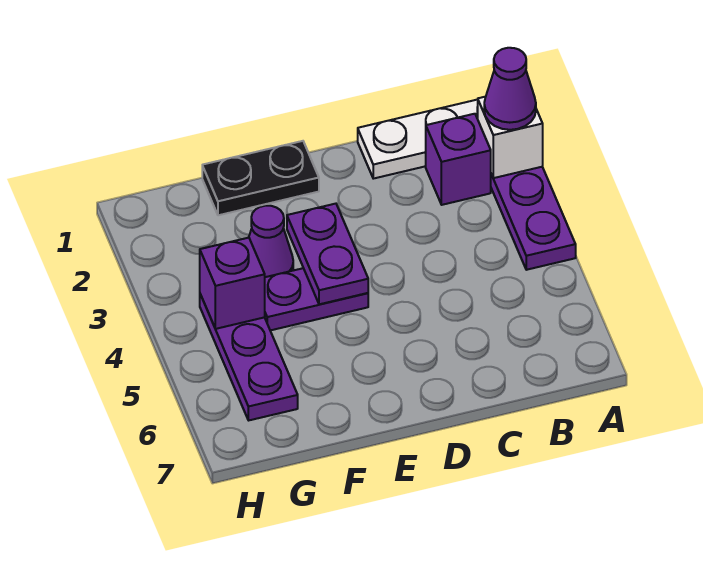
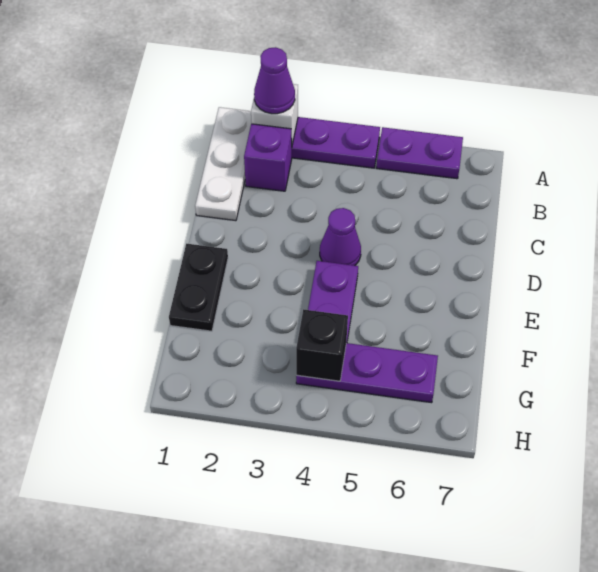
purple 1x2 plate [287,204,368,304] -> purple 1x2 plate moved to [377,127,463,179]
purple 1x1 cone [249,206,293,277] -> purple 1x1 cone moved to [320,208,361,266]
purple 1x1 brick [200,238,265,329] -> black 1x1 brick [296,309,348,381]

